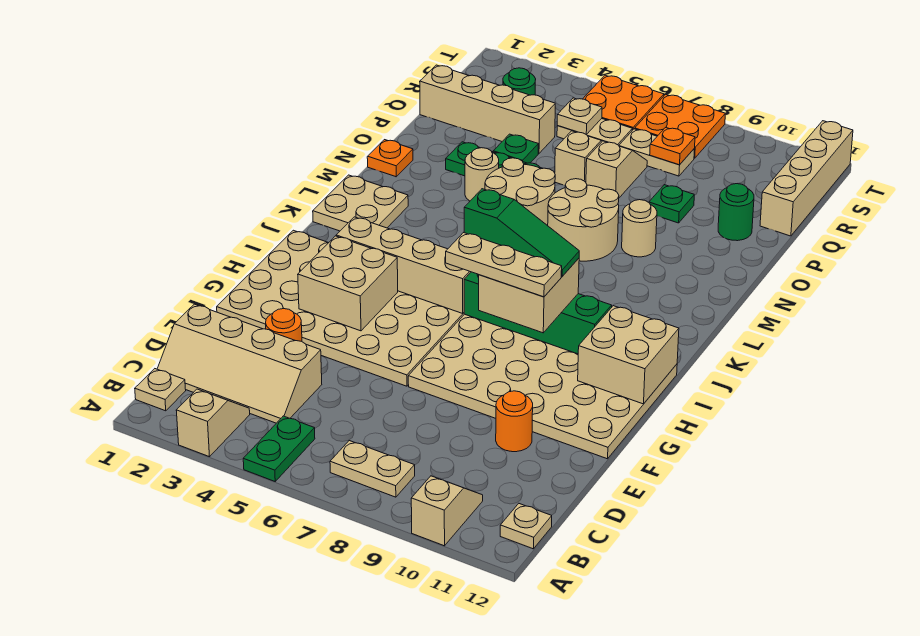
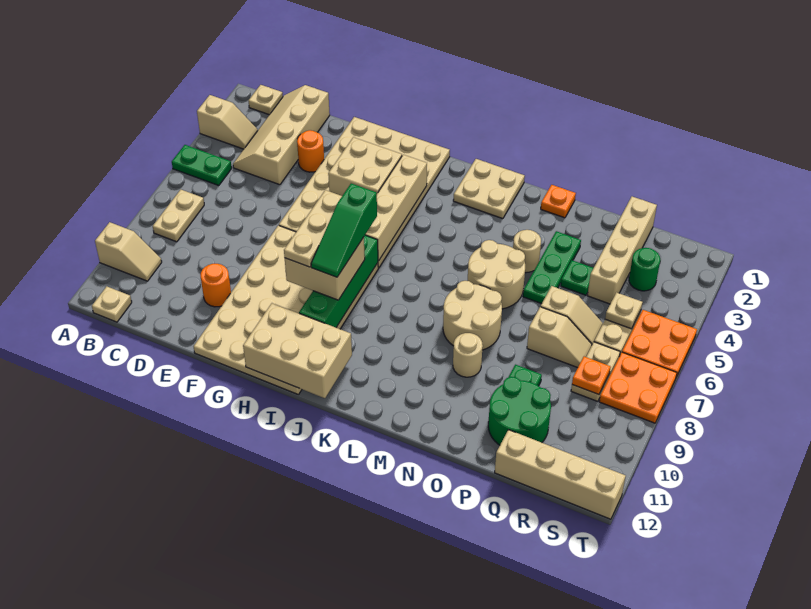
tan 2x2 brick [578,306,679,404] -> tan 2x3 brick [243,303,352,398]
green 1x1 round brick [718,184,754,241] -> green 2x2 round brick [488,377,551,445]

